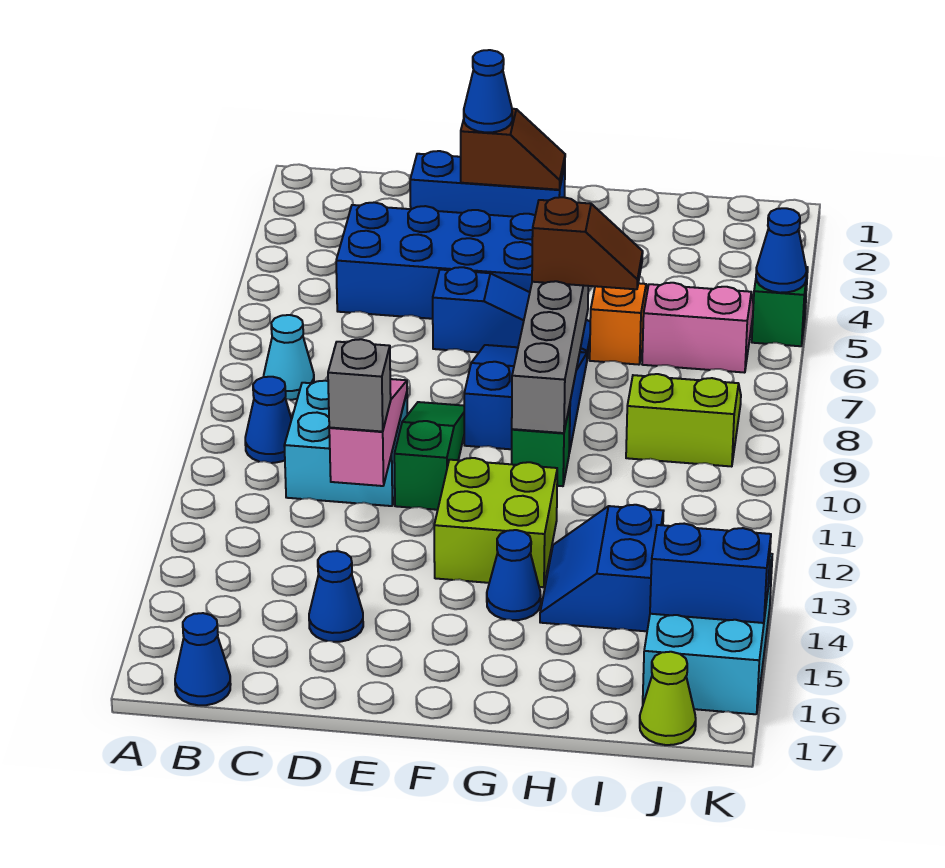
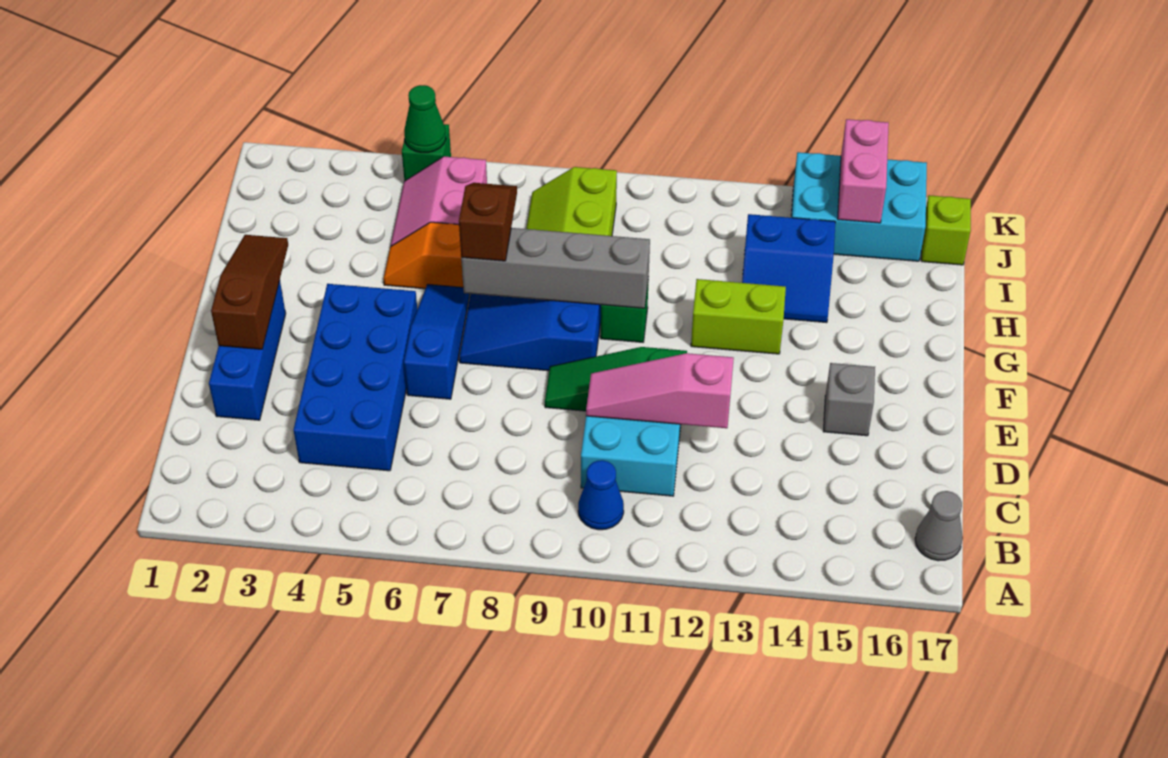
cyan 1x1 cone [264,315,314,400] -> none
blue 1x1 cone [175,613,231,705] -> grey 1x1 cone [915,491,963,561]
grey 1x1 brick [328,339,391,432] -> grey 1x1 brick moved to [823,363,875,436]
blue 1x1 cone [309,551,363,642] -> none
brown 1x2 slope [461,109,565,190] -> brown 1x3 slope [211,235,288,349]
blue 1x1 cone [464,50,512,132] -> none
lime 2x2 brick [434,458,557,587] -> lime 1x2 brick [691,279,786,354]
blue 1x1 cone [487,530,541,620] -> none
blue 1x2 brick [650,524,771,623] -> pink 1x2 brick [838,119,889,223]
lime 1x1 cone [640,652,696,745] -> lime 1x1 brick [921,195,971,265]
blue 1x1 cone [756,208,807,293] -> green 1x1 cone [404,85,446,153]

